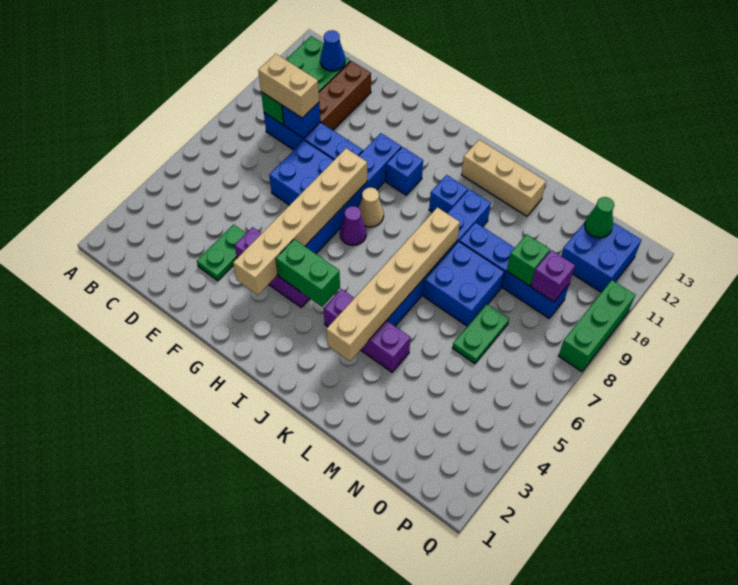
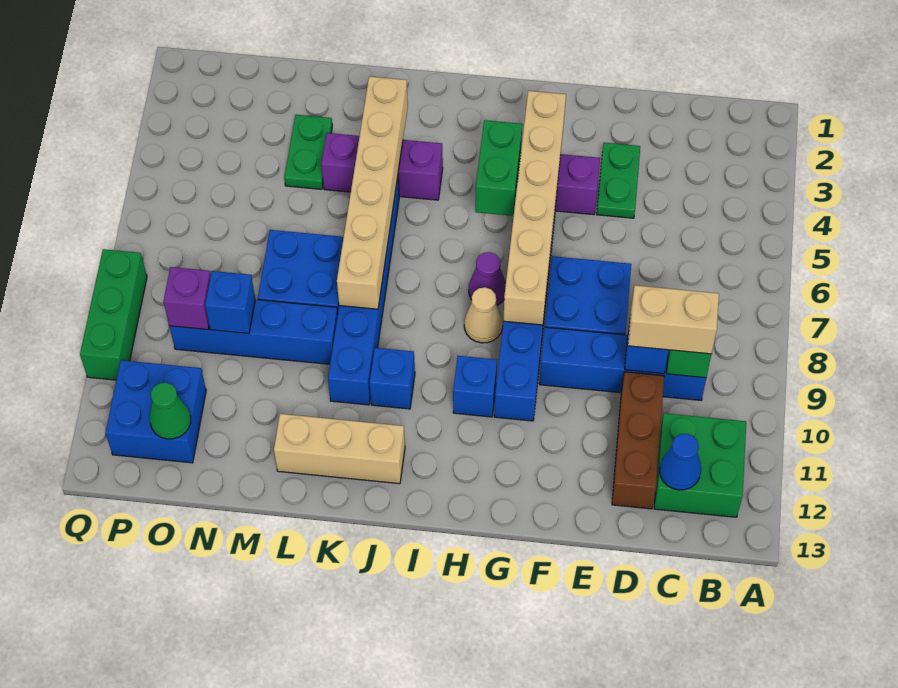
green 1x2 brick [276,239,340,307] -> green 1x2 brick turned to [475,120,522,216]
green 1x2 plate [453,304,509,364] -> green 1x2 plate moved to [284,115,332,189]
green 1x1 brick [507,234,550,286] -> blue 1x1 brick [205,271,255,333]

